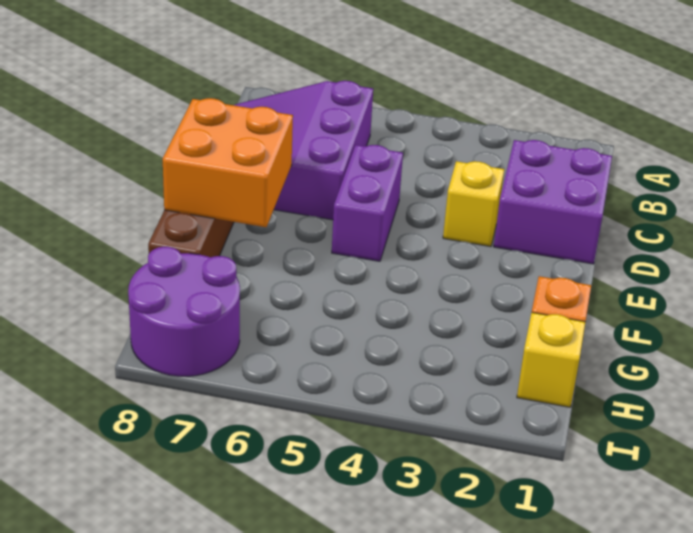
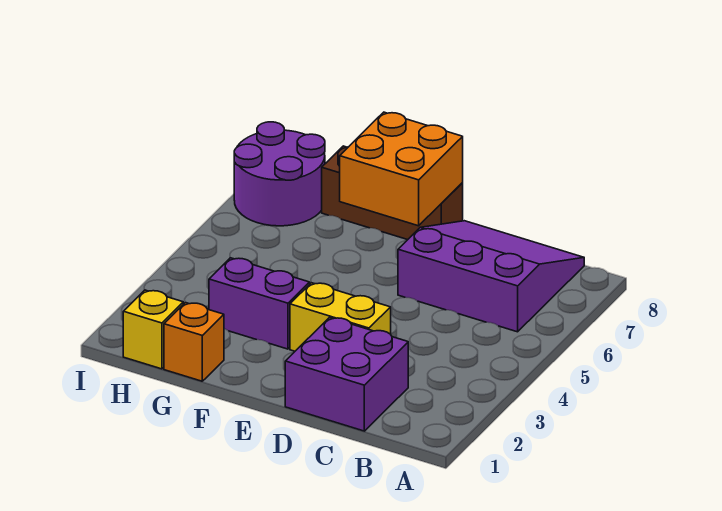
yellow 1x1 brick [443,161,504,247] -> yellow 1x2 brick [290,283,391,351]
purple 1x2 brick [332,145,403,261] -> purple 1x2 brick moved to [209,258,310,349]

